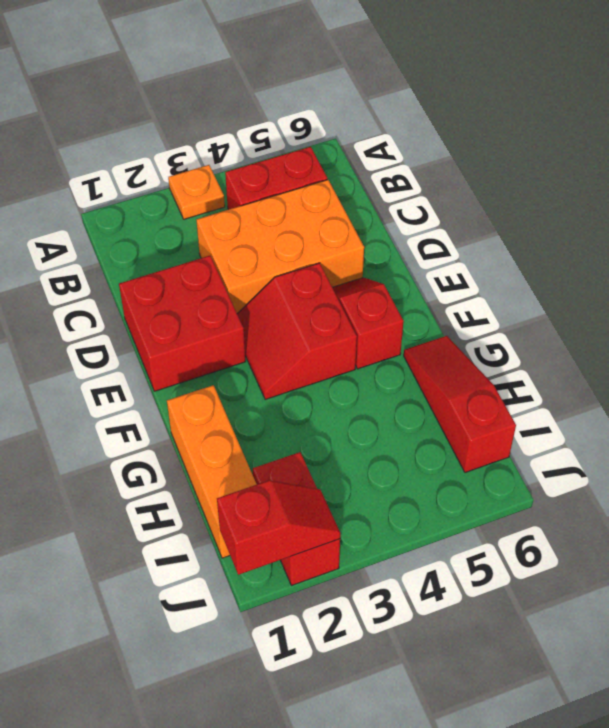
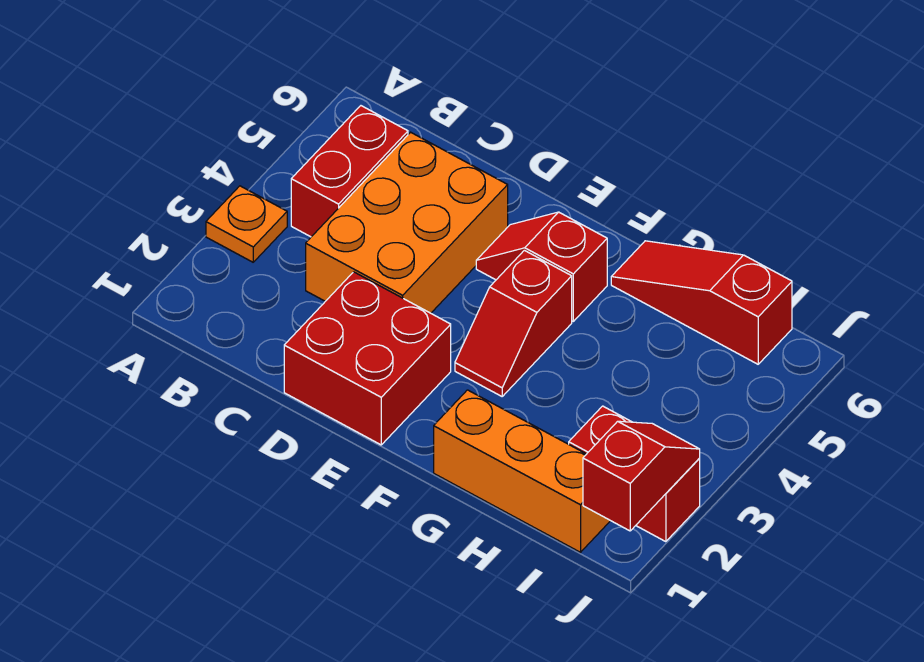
red 2x2 slope [237,263,357,400] -> red 1x2 slope [455,250,572,396]

